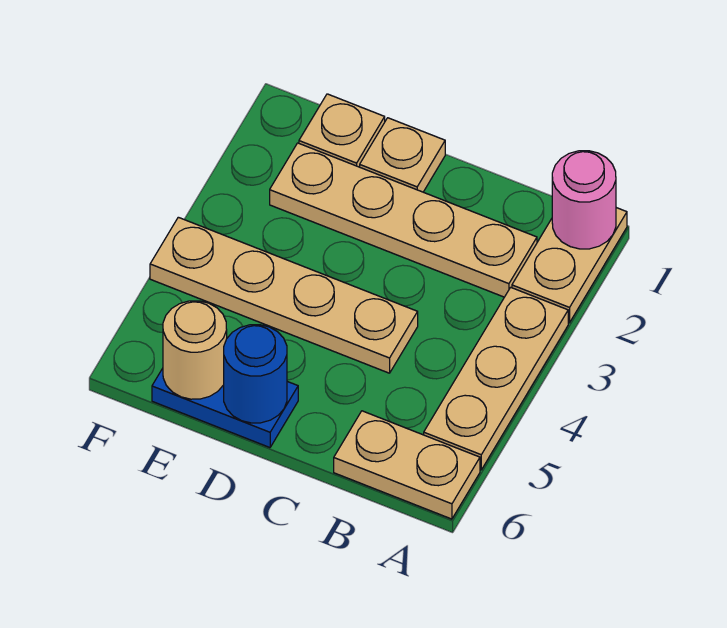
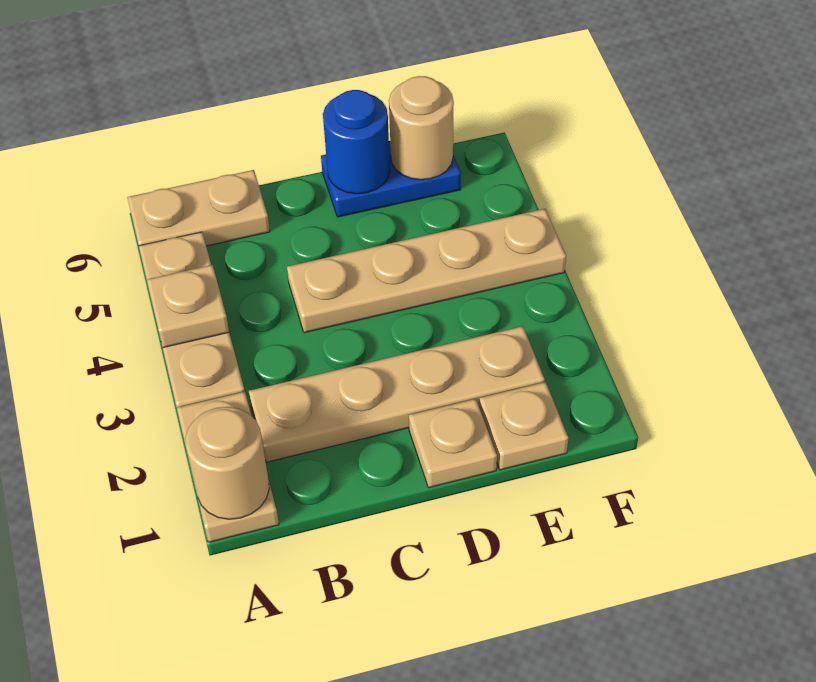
pink 1x1 round brick [552,151,616,249] -> tan 1x1 round brick [185,407,269,519]
none -> tan 1x1 plate [147,265,229,348]

